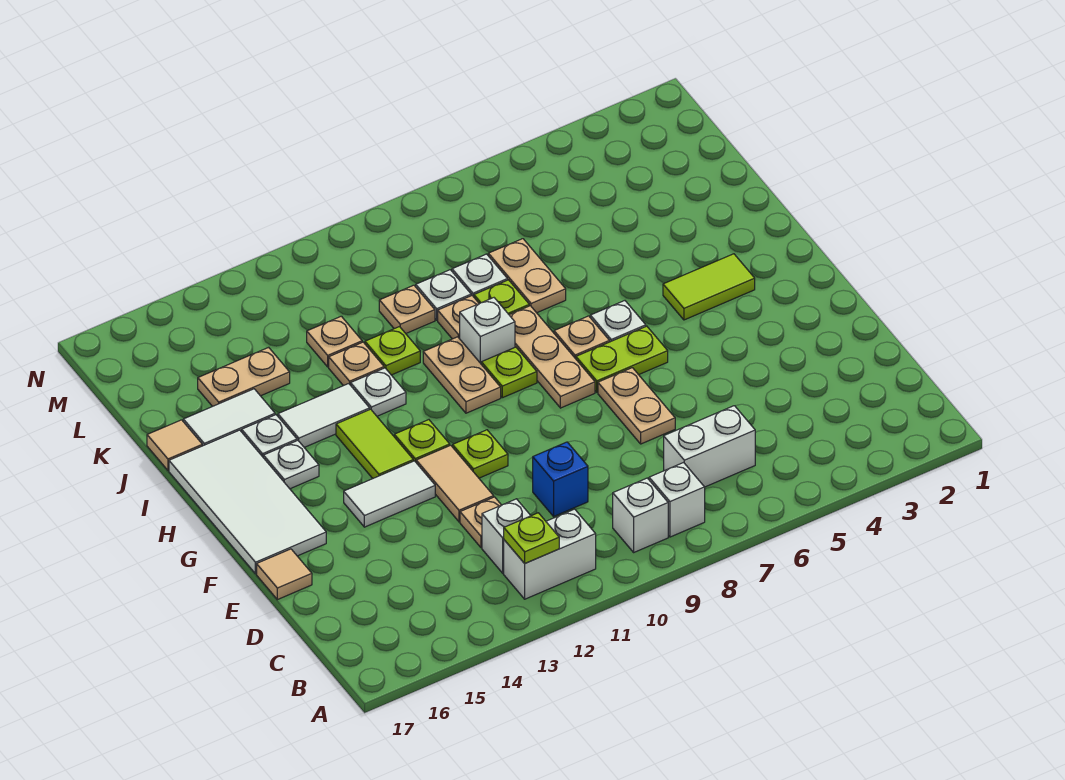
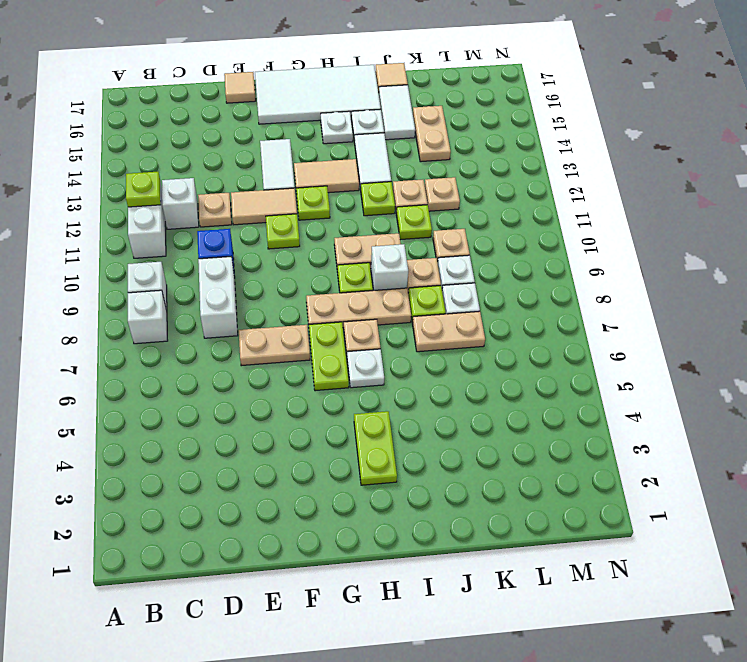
white 1x2 brick [664,406,755,487] -> white 1x2 brick moved to [198,256,238,338]
lime 1x2 tile [336,409,413,478] -> tan 1x2 tile [294,159,359,193]
lime 1x2 tile [663,254,755,320] -> lime 1x2 plate [354,411,397,485]
white 1x1 plate [351,368,406,416] -> lime 1x1 plate [361,182,395,216]

